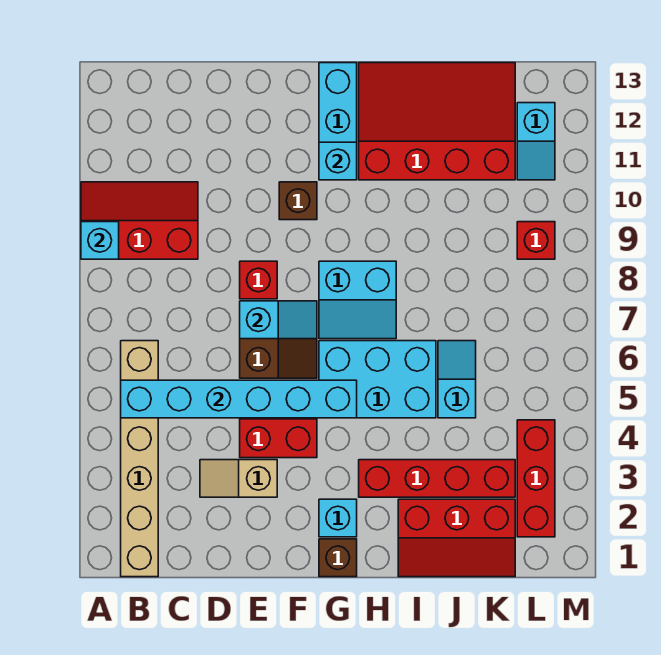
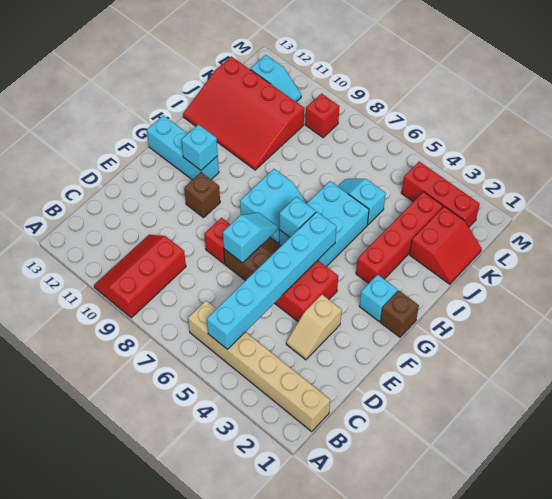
cyan 1x1 brick [81,222,119,259] -> cyan 1x1 brick moved to [279,197,316,237]
red 3x4 slope [359,63,515,180] -> red 3x4 slope turned to [183,56,304,170]
red 2x3 slope [398,499,515,577] -> red 2x2 slope [409,206,482,284]

